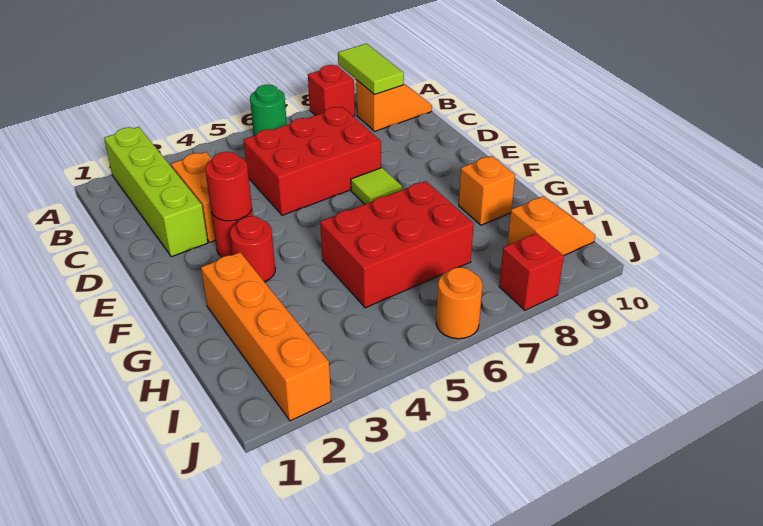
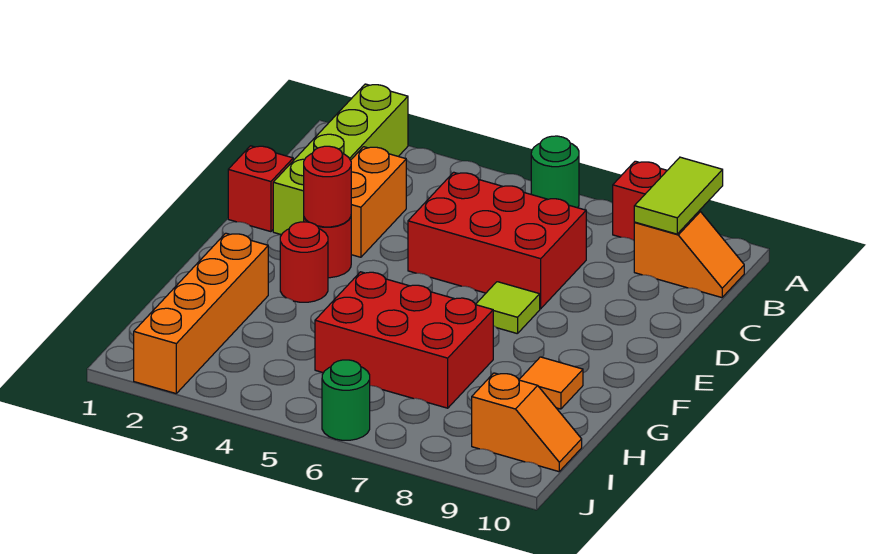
orange 1x1 brick [459,156,515,225] -> orange 1x1 tile [519,357,583,409]
orange 1x1 round brick [436,267,483,339] -> green 1x1 round brick [322,360,370,440]
red 1x1 brick [499,233,564,310] -> red 1x1 brick moved to [228,146,293,232]

